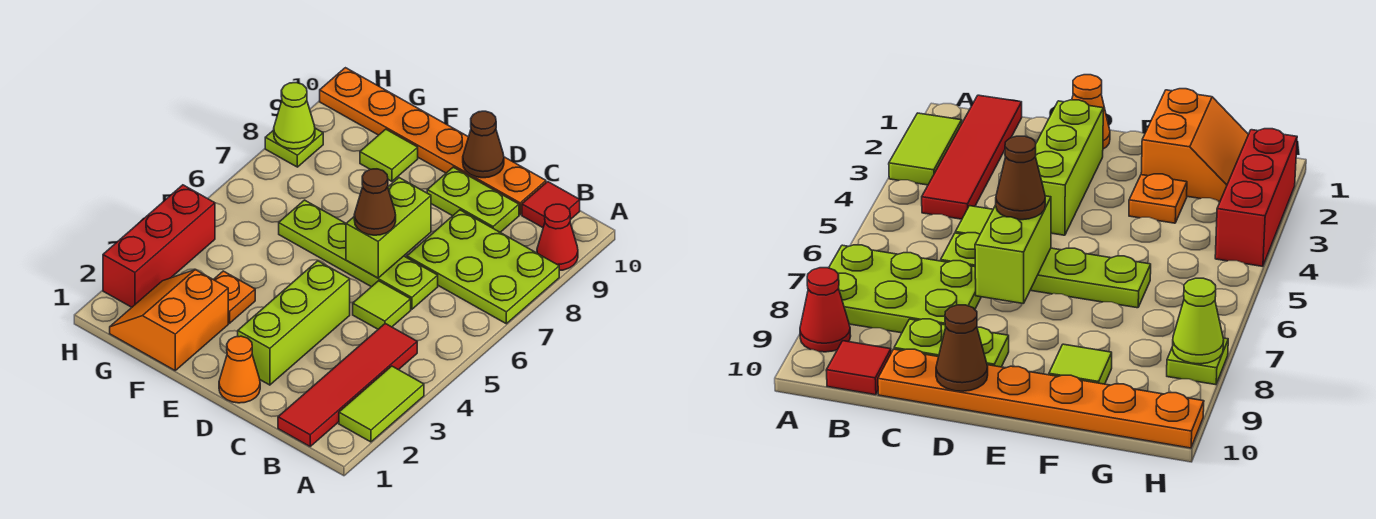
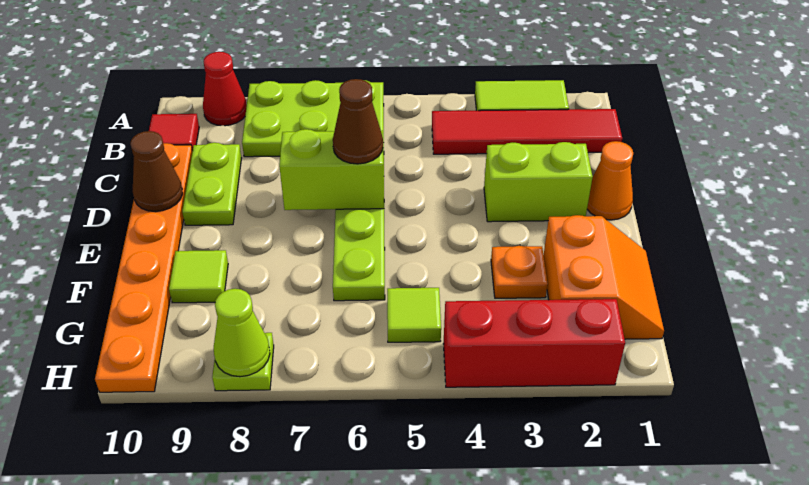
lime 2x3 plate [407,210,559,324] -> lime 2x3 plate turned to [242,80,384,157]
lime 1x1 tile [353,281,411,329] -> lime 1x1 tile moved to [387,288,441,342]
lime 1x3 brick [238,261,350,385] -> lime 1x2 brick [484,142,593,222]
orange 2x2 slope [110,270,228,370] -> orange 2x2 slope turned to [544,215,664,339]

